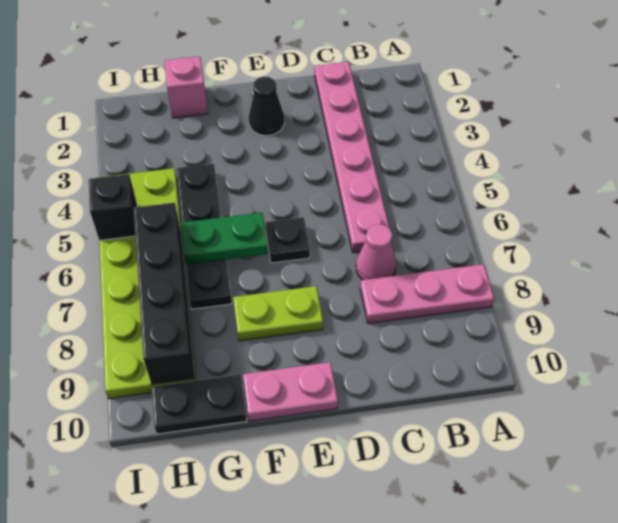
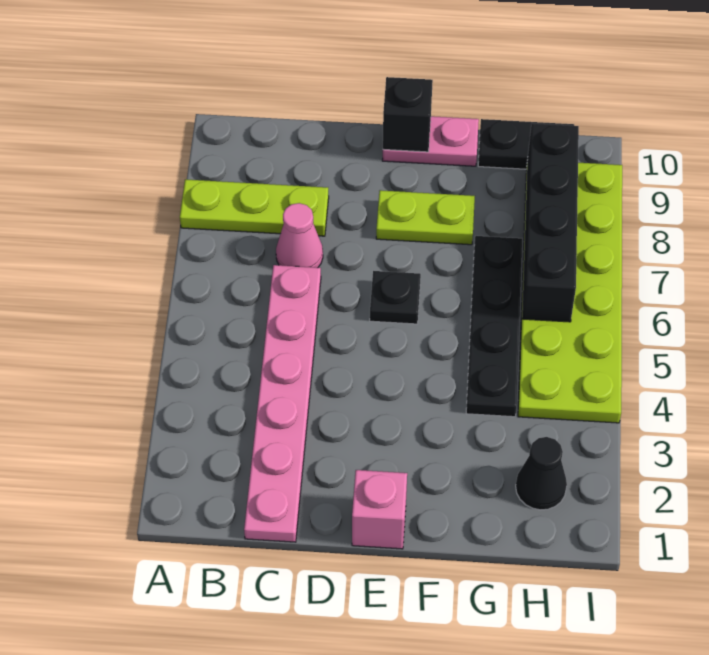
pink 1x3 plate [360,264,494,324] -> lime 1x3 plate [180,179,329,236]
black 1x1 cone [249,77,284,135] -> black 1x1 cone moved to [516,437,567,510]
green 1x2 plate [181,213,268,264] -> none
pink 1x1 brick [164,57,208,118] -> pink 1x1 brick moved to [352,470,407,549]
black 1x1 brick [89,174,137,241] -> black 1x1 brick moved to [383,77,433,152]

